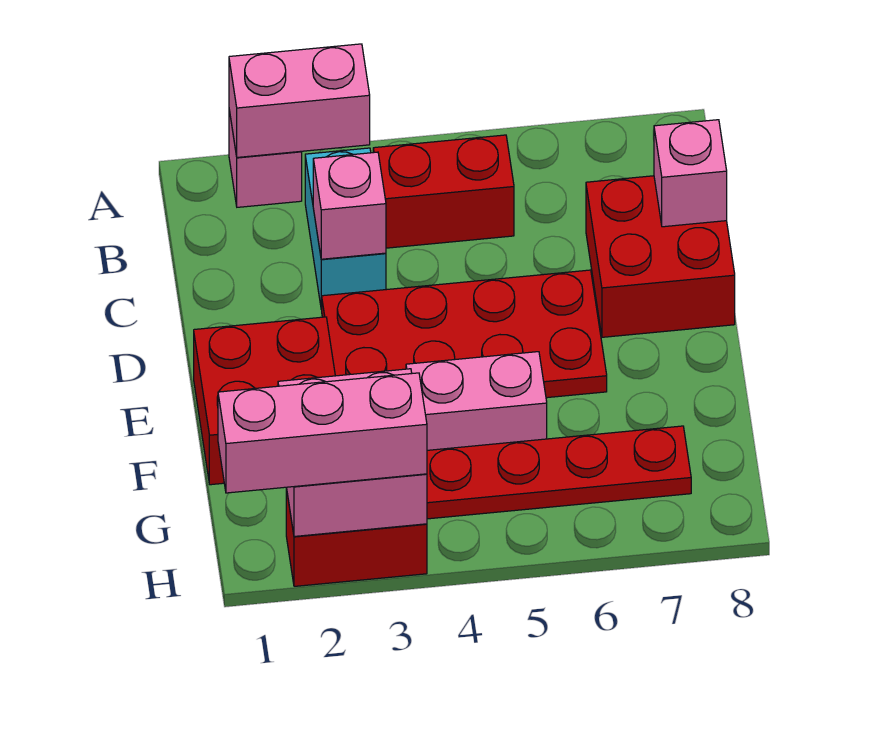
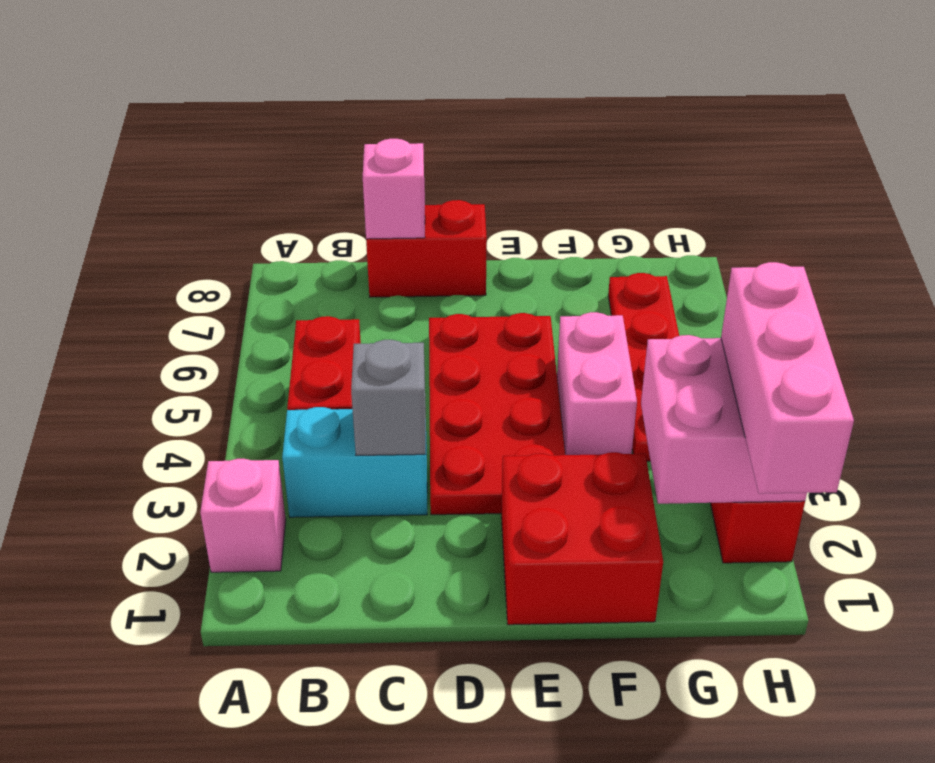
pink 1x2 brick [229,44,370,157] -> none
pink 1x1 brick [313,152,386,259] -> grey 1x1 brick [351,340,426,455]
red 2x2 brick [586,176,735,337] -> red 1x2 brick [366,200,487,297]

